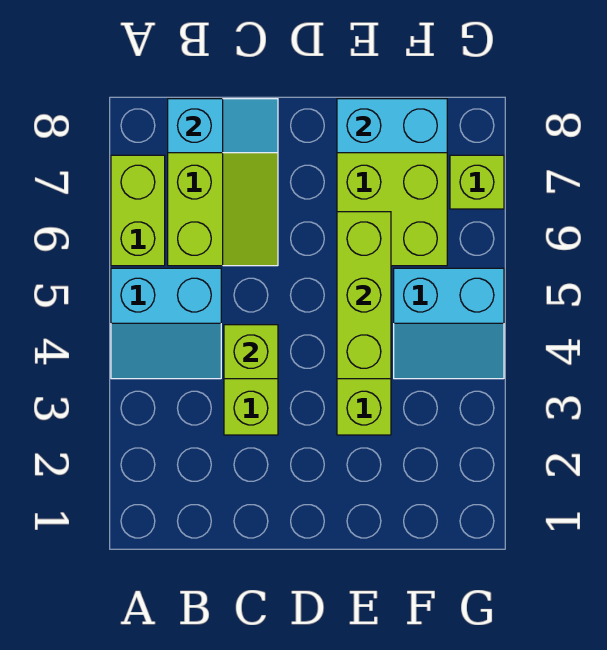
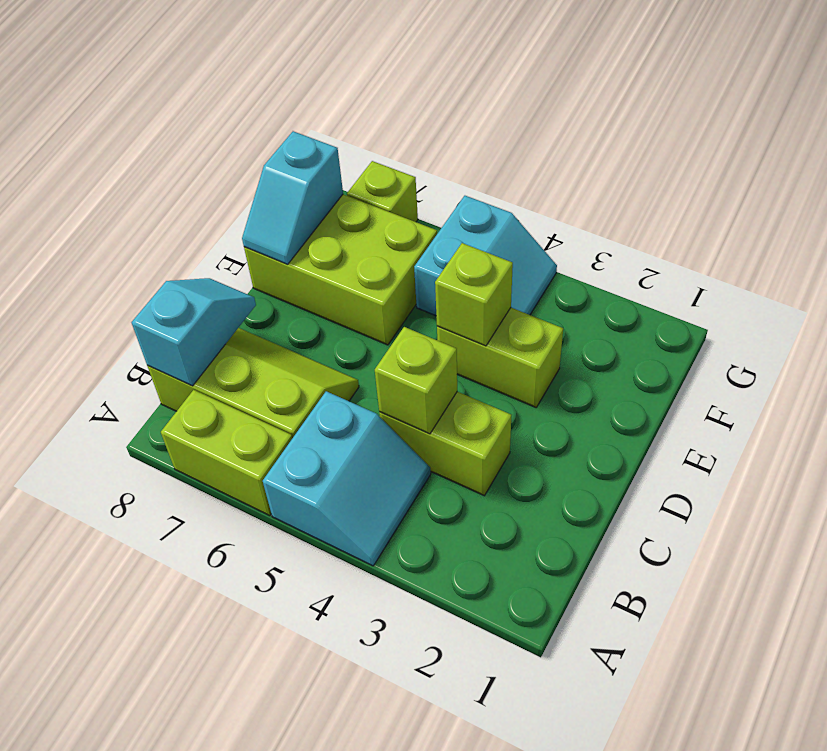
lime 1x3 brick [337,212,391,379] -> lime 1x1 brick [435,243,513,346]
cyan 1x2 brick [337,99,447,153] -> cyan 1x2 slope [242,131,343,264]

